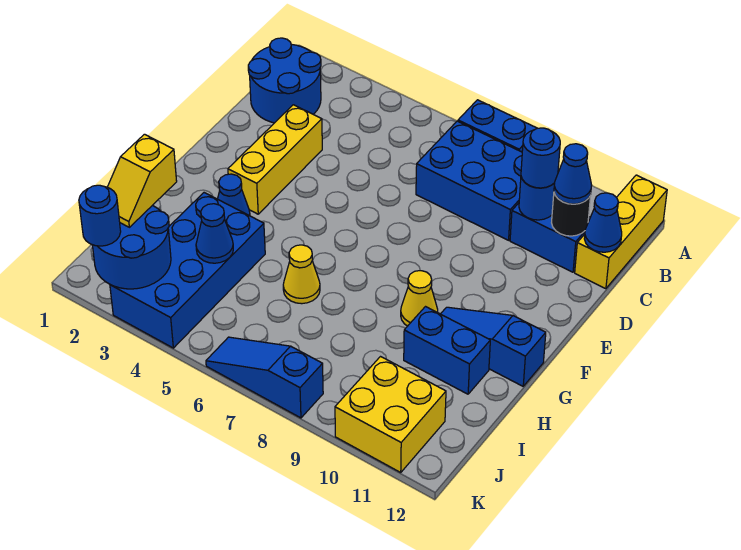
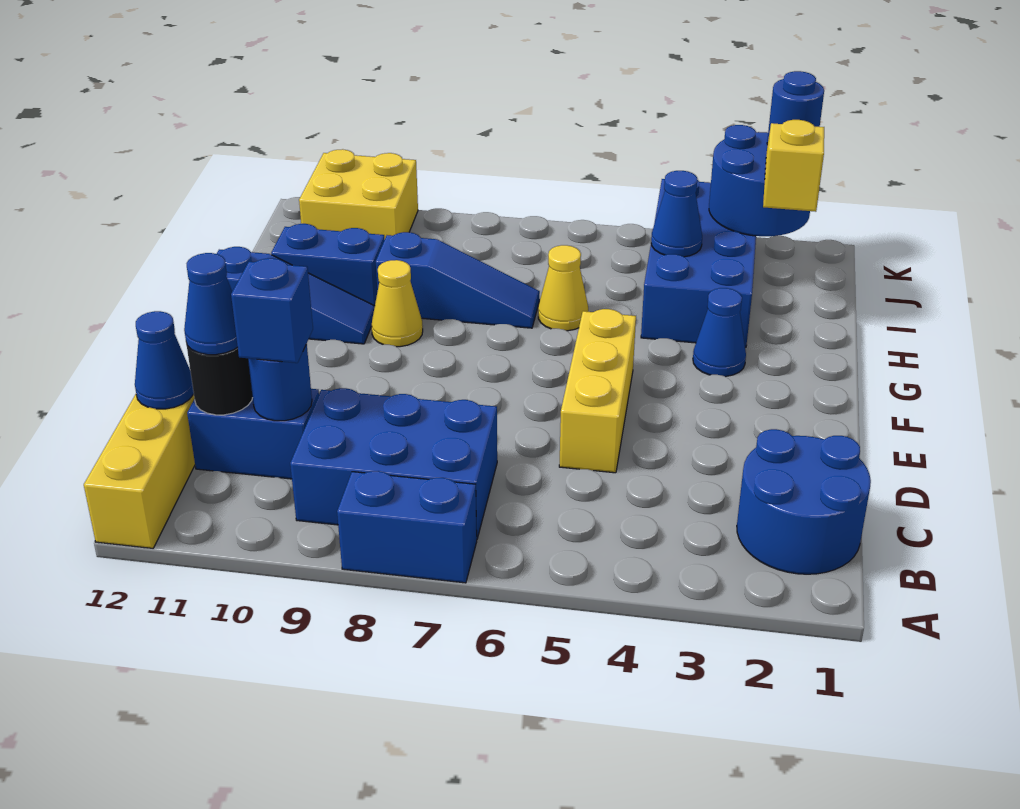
blue 1x1 round brick [521,128,560,188] -> blue 1x1 brick [231,258,313,363]
yellow 1x3 brick [228,105,322,214] -> yellow 1x3 brick moved to [559,309,636,473]
blue 1x3 slope [206,337,323,418] -> blue 1x3 slope moved to [376,232,540,328]

